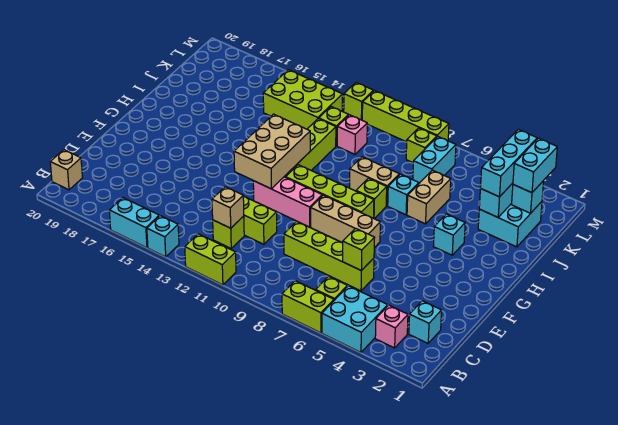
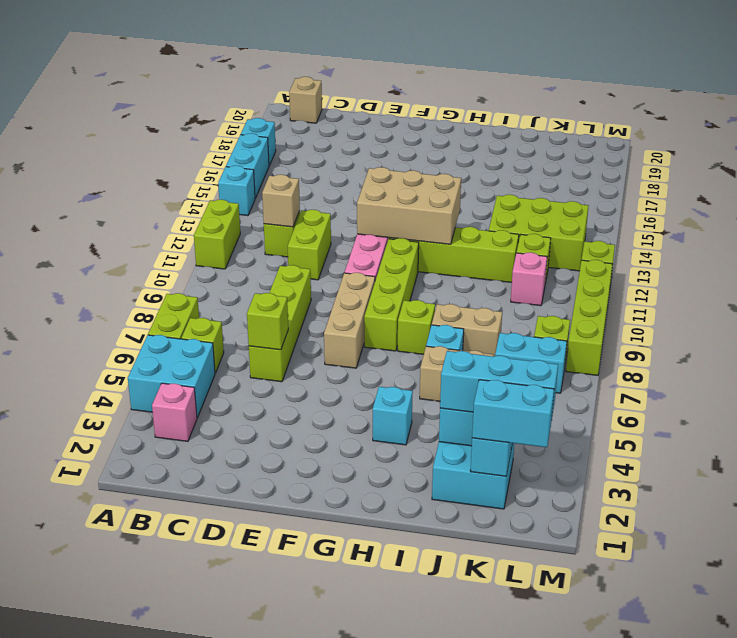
cyan 1x1 brick [409,301,442,343] -> cyan 1x1 brick moved to [241,118,276,166]
tan 1x2 brick [350,157,399,206] -> tan 1x2 brick turned to [432,304,502,357]
lime 2x3 brick [263,70,343,129] -> lime 2x3 brick turned to [489,195,588,271]

